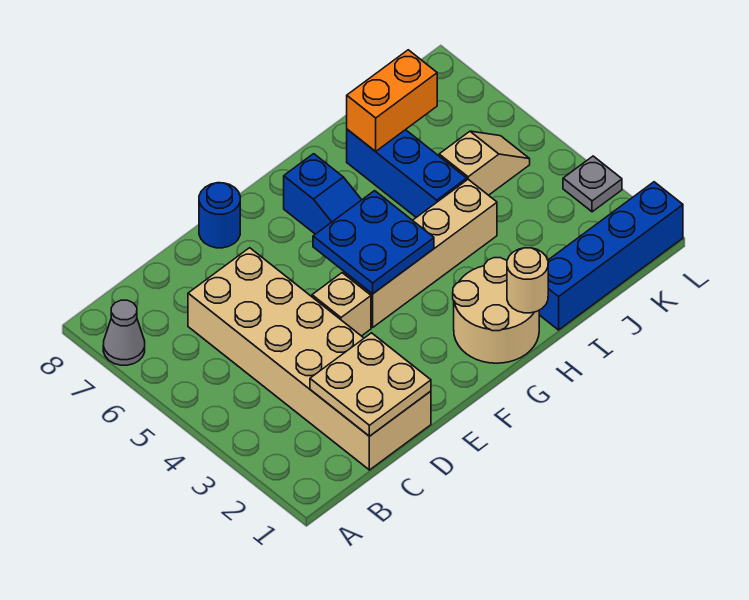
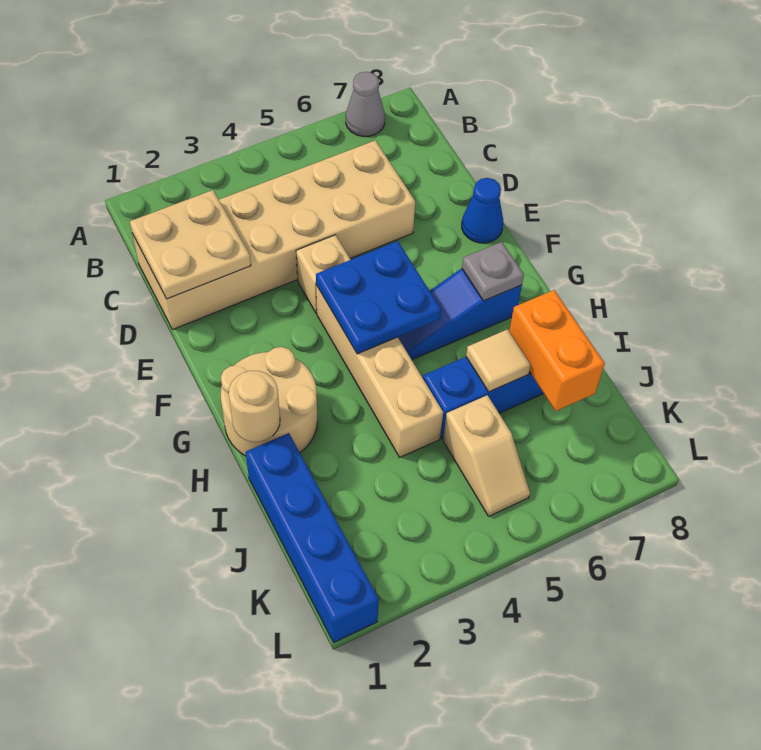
blue 1x1 round brick [199,183,240,248] -> blue 1x1 cone [462,178,503,243]
none -> tan 1x1 tile [466,329,531,392]
grey 1x1 plate [563,156,622,212] -> grey 1x1 plate moved to [462,242,524,301]

